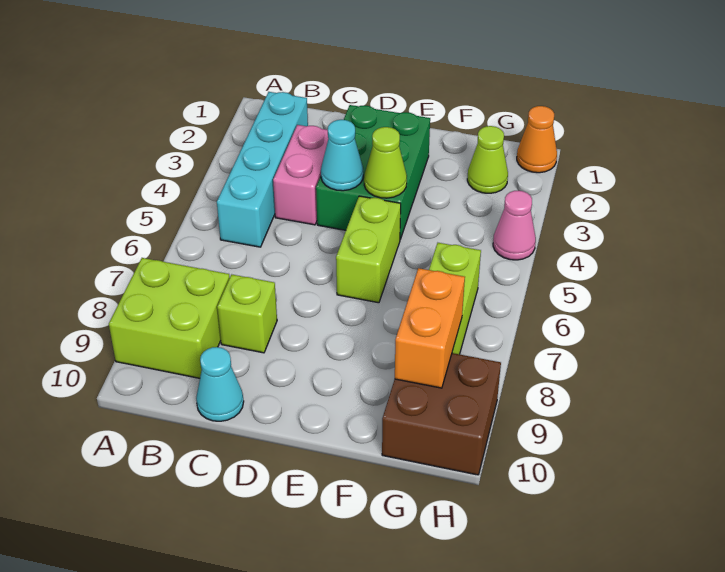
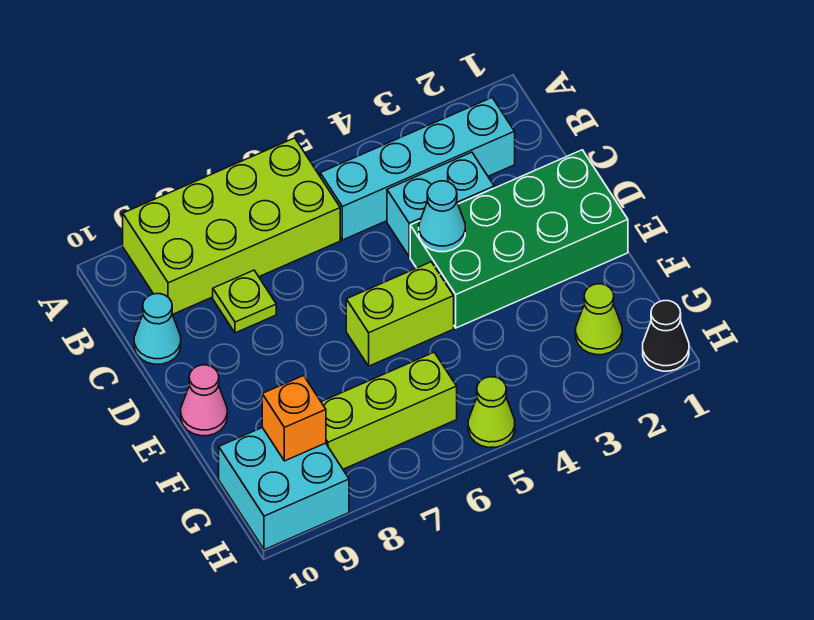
lime 2x2 brick [109,258,230,378] -> lime 2x4 brick [123,138,340,314]
pink 1x2 brick [273,125,328,225] -> cyan 1x2 brick [387,152,494,257]
lime 1x1 brick [217,275,277,353] -> lime 1x1 plate [213,270,276,333]
green 2x3 brick [316,105,430,239] -> green 2x4 brick [410,150,628,328]
lime 1x1 cone [364,127,407,198] -> lime 1x1 cone moved to [468,377,515,448]
orange 1x2 brick [395,268,465,388] -> orange 1x1 brick [262,376,326,461]
brown 2x2 brick [382,353,501,475] -> cyan 2x2 brick [219,428,349,550]
orange 1x1 cone [517,106,557,173] -> black 1x1 cone [643,301,689,371]
pink 1x1 cone [493,191,536,260] -> pink 1x1 cone moved to [181,365,227,436]

